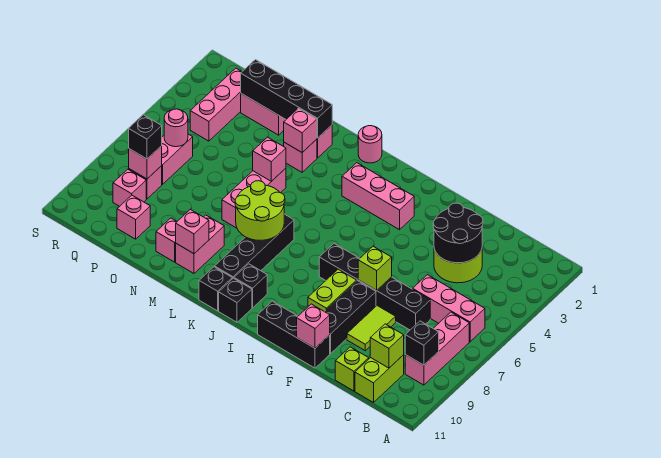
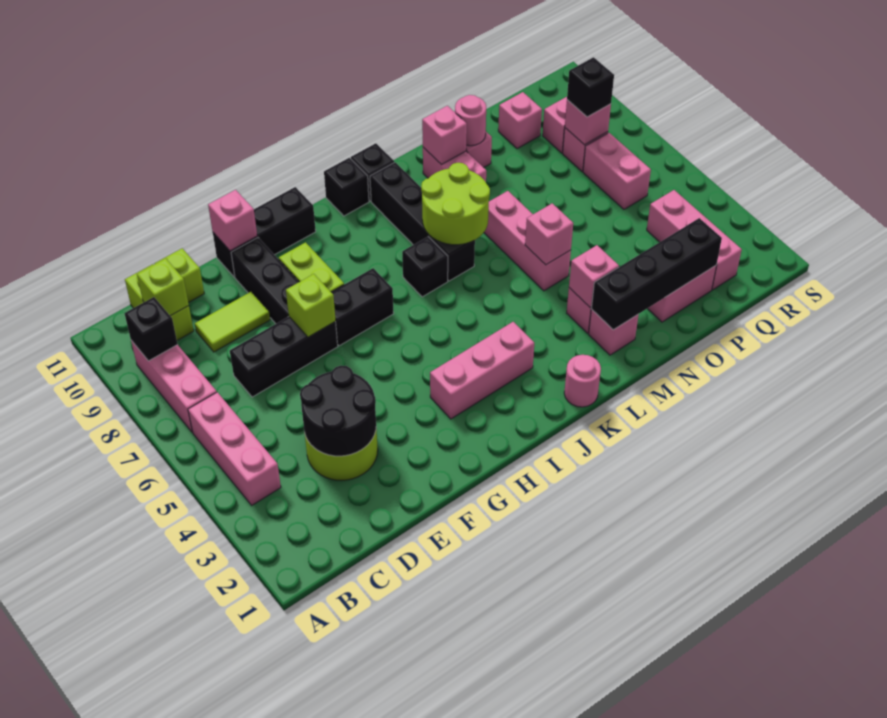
pink 1x3 brick [413,275,485,342] -> pink 1x3 brick turned to [188,392,281,505]
lime 1x2 tile [347,306,396,351] -> lime 1x2 tile turned to [195,292,270,352]
black 1x1 brick [234,264,267,308] -> black 1x1 brick moved to [402,237,448,297]
pink 1x1 round brick [164,109,188,147] -> pink 1x1 round brick moved to [455,95,486,146]

